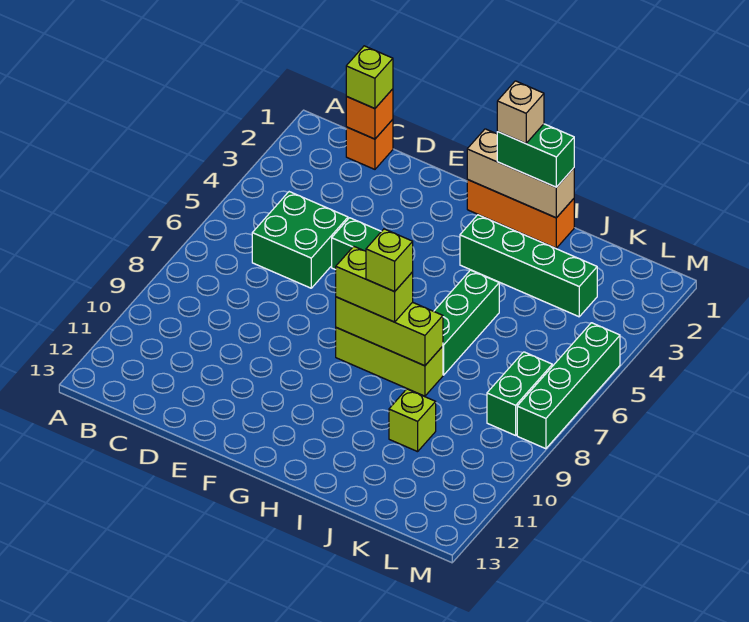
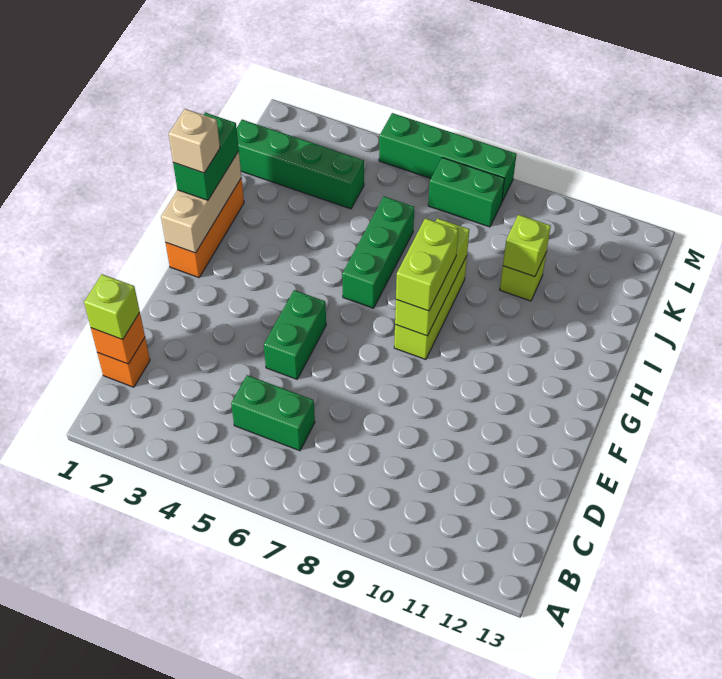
green 2x2 brick [252,192,348,288] -> green 1x2 brick [231,375,315,451]
green 1x4 brick [460,215,597,317] -> green 1x4 brick turned to [237,120,364,209]
lime 1x1 brick [366,229,413,291] -> lime 1x1 brick moved to [503,215,551,277]
green 1x3 brick [434,270,499,375] -> green 1x3 brick turned to [342,197,414,308]

